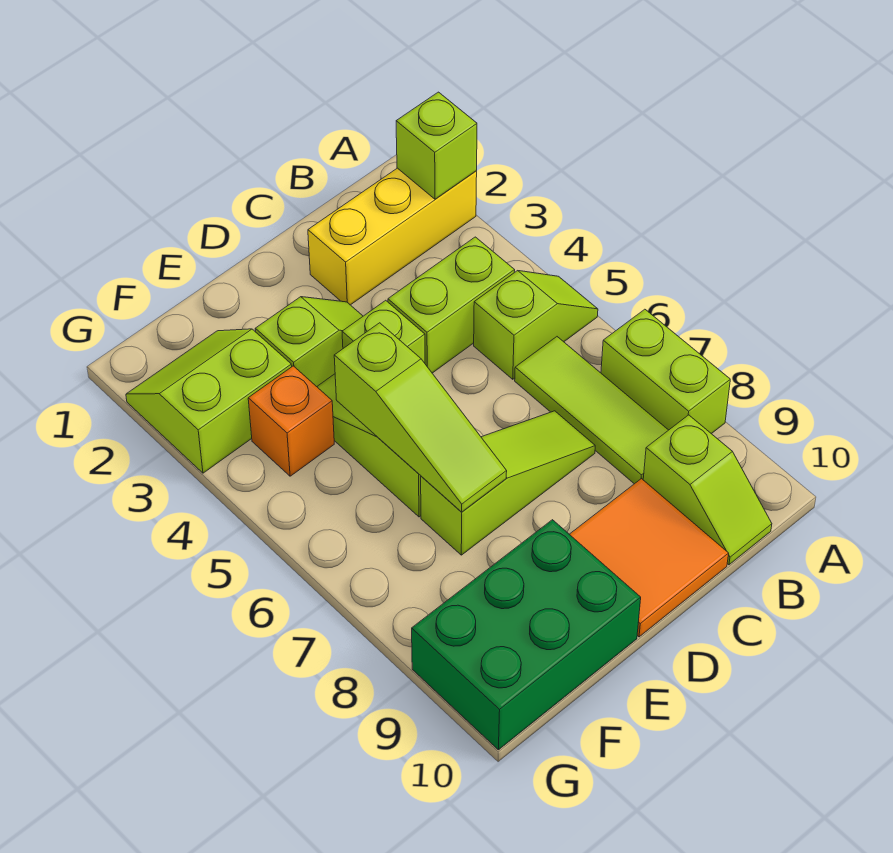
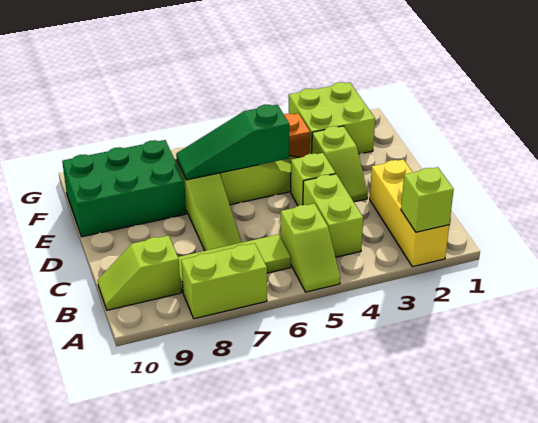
orange 2x2 tile [569,479,729,637] -> none
lime 1x3 slope [334,323,507,512] -> green 1x3 slope [176,105,289,180]
green 2x3 brick [412,520,641,750] -> green 2x3 brick turned to [62,140,186,237]
lime 2x2 slope [126,329,292,473] -> lime 2x2 brick [289,82,375,154]

